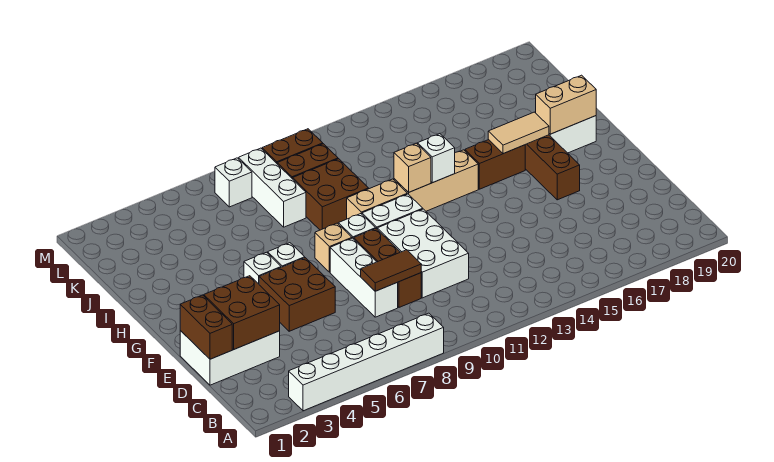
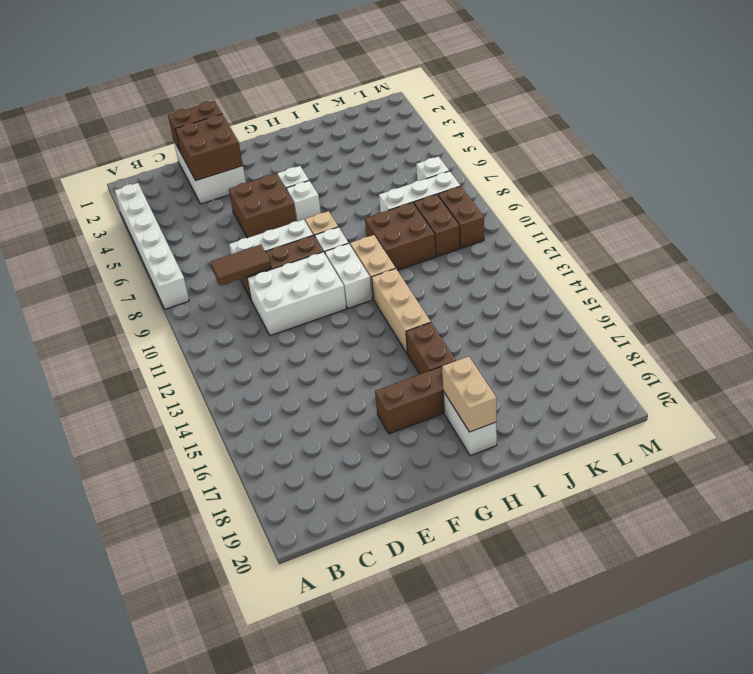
brown 1x2 tile [361,250,421,291] -> brown 1x2 tile turned to [210,245,271,285]
tan 1x1 brick [394,143,431,192] -> none
white 1x1 brick [418,134,455,183] -> none
tan 1x2 tile [488,112,549,154] -> none

